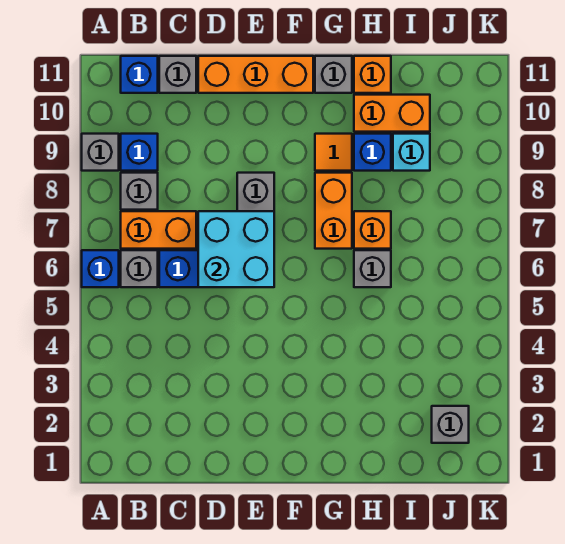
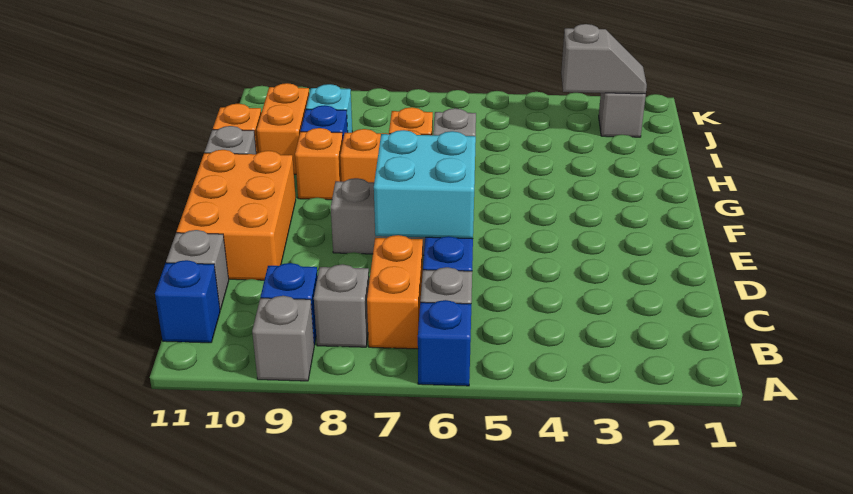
orange 1x3 brick [198,56,313,93] -> orange 2x3 brick [177,150,296,280]
orange 1x1 tile [315,134,352,171] -> orange 1x1 brick [295,128,343,200]
none -> grey 1x2 slope [561,24,647,94]

